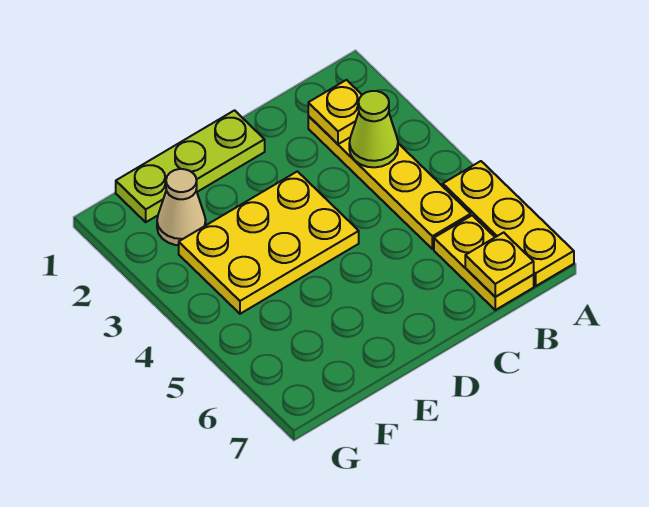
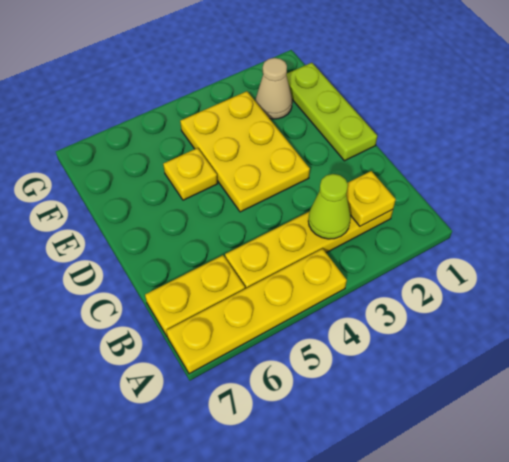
yellow 1x3 plate [443,161,574,286] -> yellow 1x4 plate [166,249,347,374]
yellow 1x1 plate [465,232,534,297] -> yellow 1x1 plate moved to [163,148,218,200]

